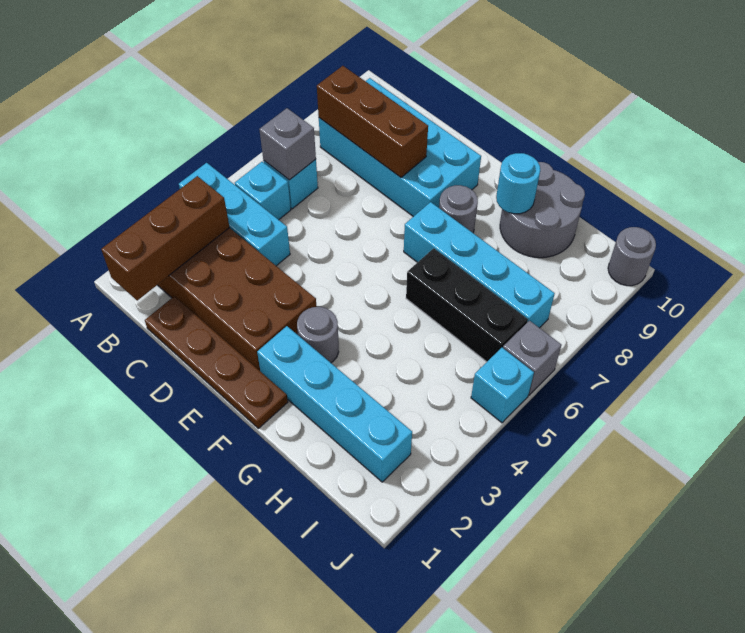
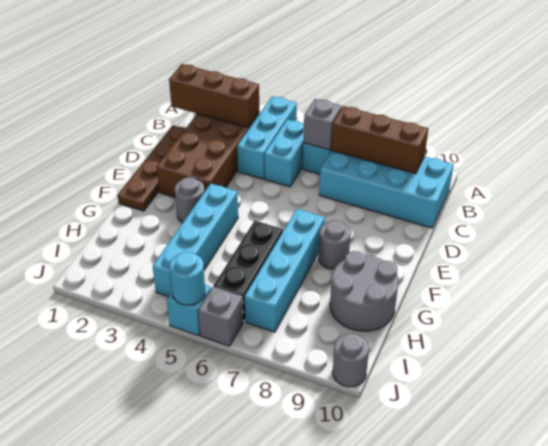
cyan 1x1 brick [235,162,291,220] -> cyan 1x2 brick [264,119,304,187]
cyan 2x4 brick [319,78,481,217] -> cyan 2x4 brick turned to [319,150,454,228]
brown 1x3 brick [317,66,428,177] -> brown 1x3 brick turned to [331,106,428,174]
cyan 1x4 brick [257,326,412,482] -> cyan 1x4 brick moved to [153,184,238,297]
cyan 1x1 round brick [496,153,540,214] -> cyan 1x1 round brick moved to [170,252,205,305]

